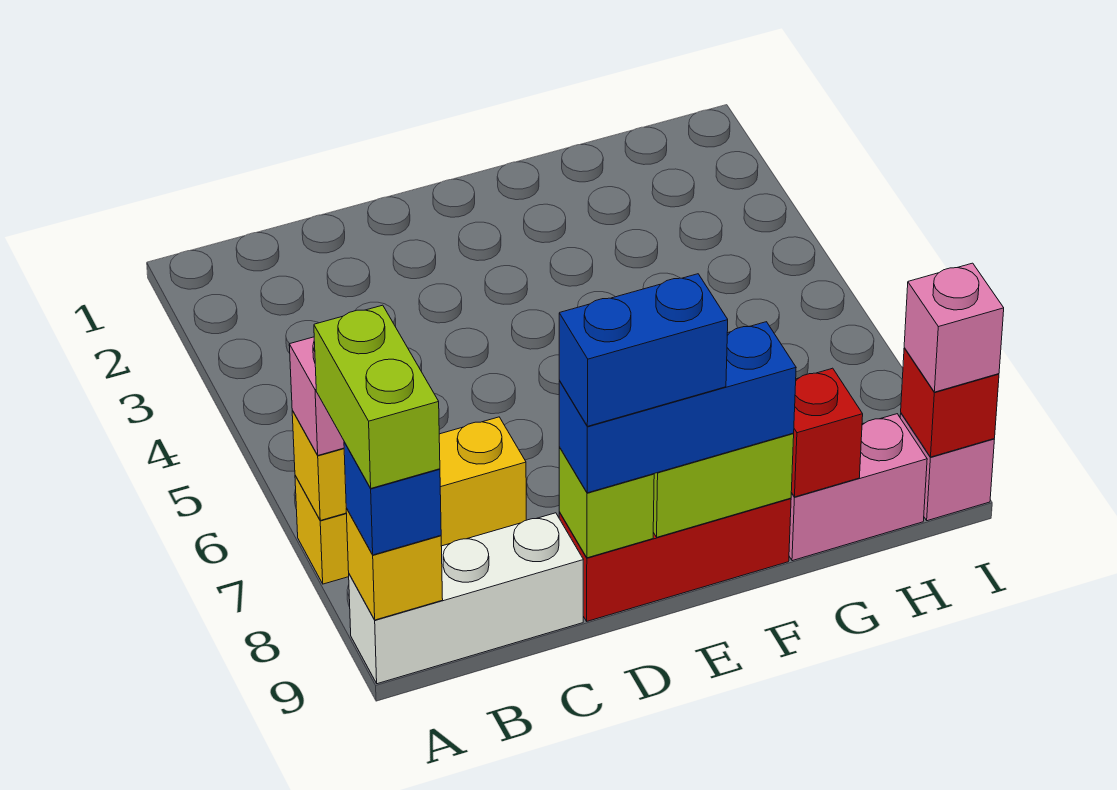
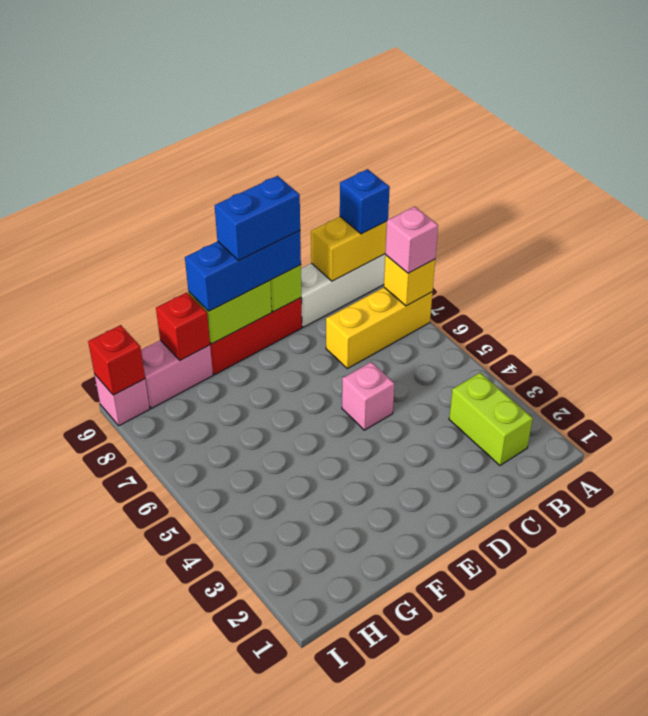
lime 1x2 brick [314,305,440,488] -> lime 1x2 brick moved to [449,373,533,465]
yellow 1x1 brick [346,508,443,620] -> yellow 1x2 brick [311,217,387,281]
pink 1x1 brick [904,263,1004,392] -> pink 1x1 brick moved to [342,362,395,430]

